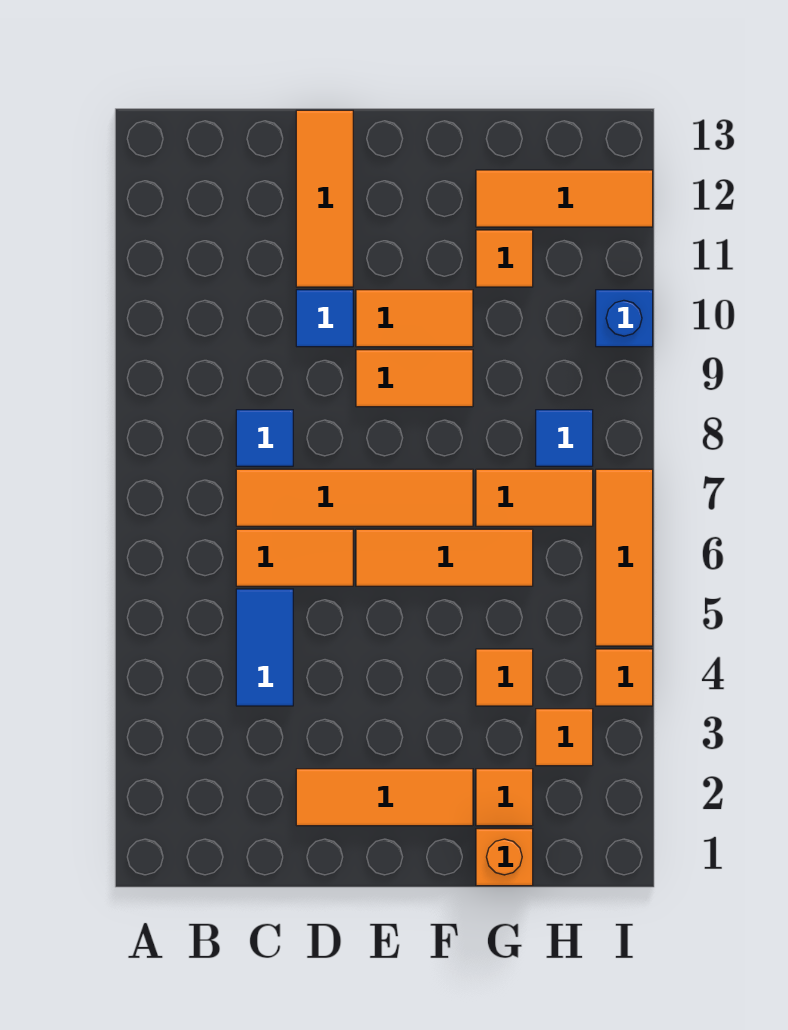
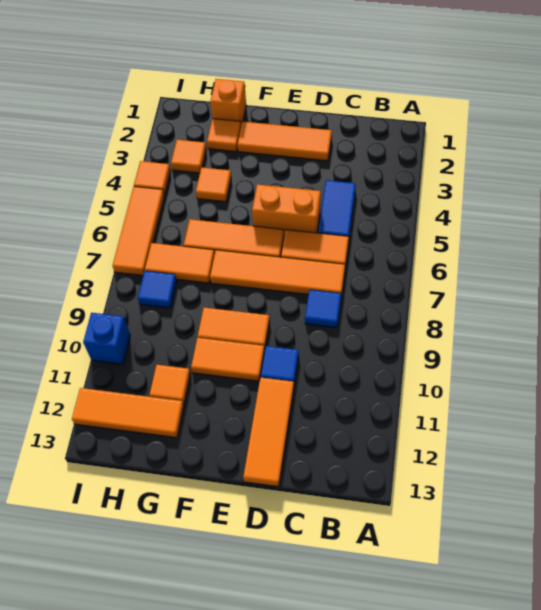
none -> orange 1x2 brick [252,184,321,235]

